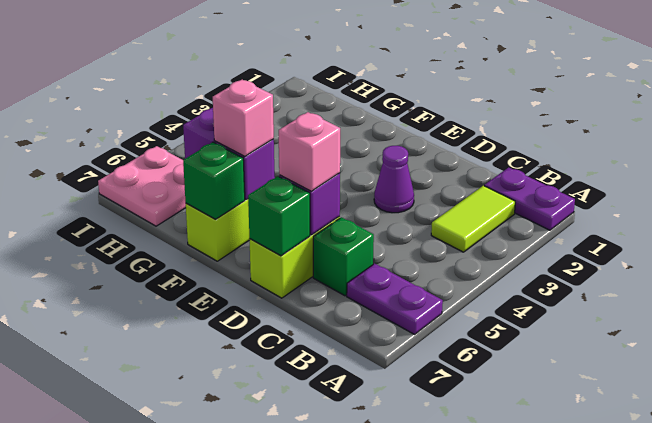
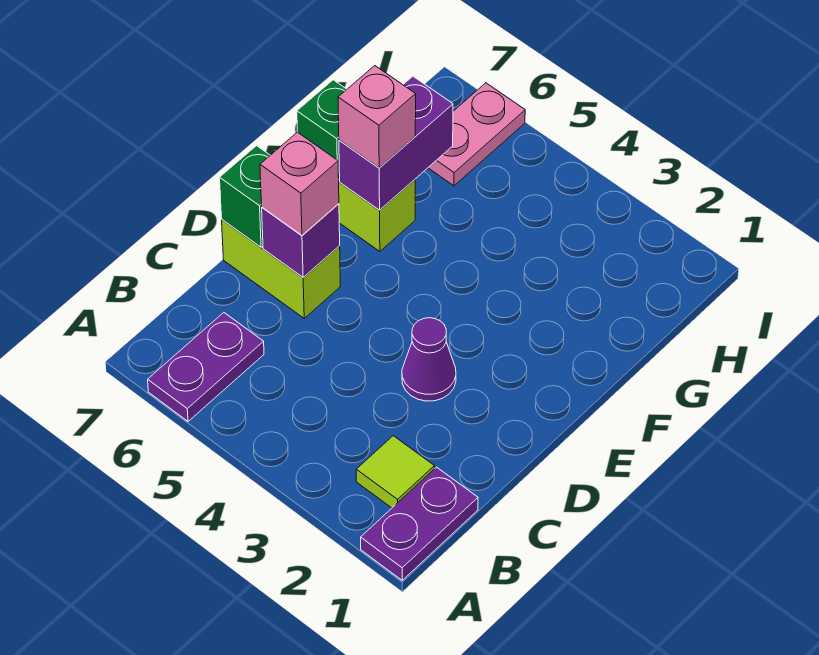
lime 1x2 tile [431,186,515,252] -> lime 1x1 tile [356,436,434,508]
green 1x1 brick [313,217,374,296] -> none
pink 2x2 plate [98,146,186,226] -> pink 1x2 plate [428,83,525,186]

